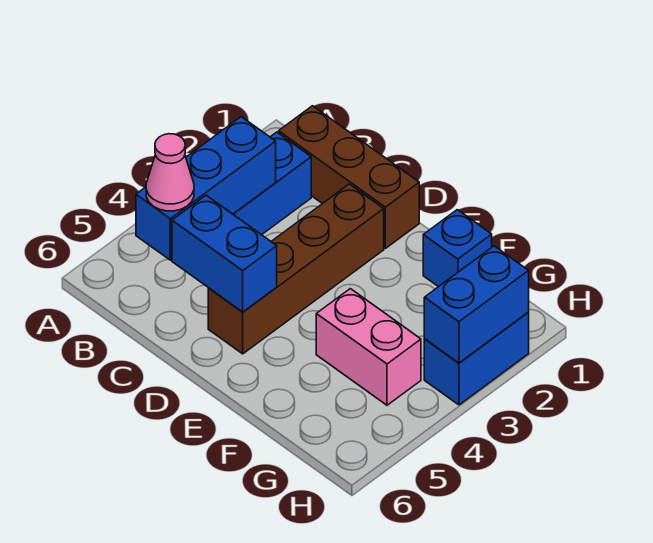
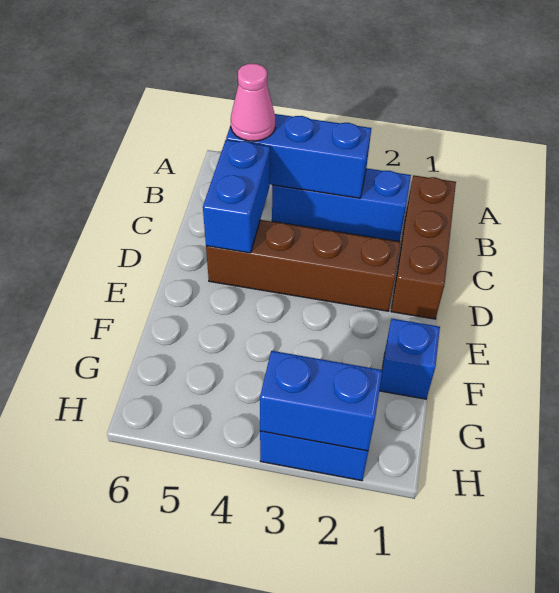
pink 1x2 brick [316,289,421,405] -> none

